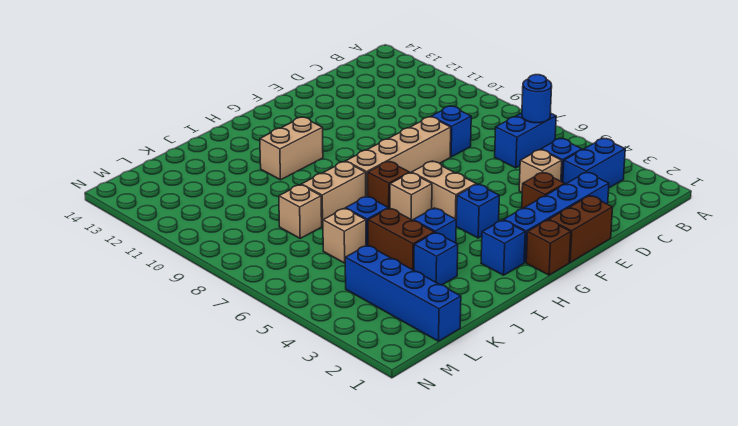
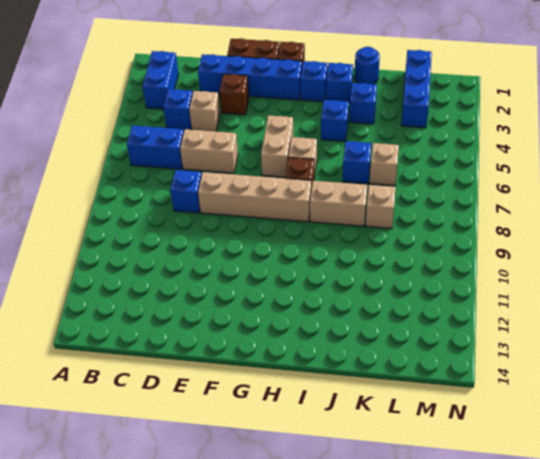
blue 1x2 brick [563,139,625,188] -> blue 1x2 brick turned to [143,51,178,109]
blue 1x1 round brick [522,75,552,123] -> blue 1x1 round brick moved to [354,47,380,84]
blue 1x1 brick [456,184,499,238] -> blue 1x1 brick moved to [326,63,353,103]
tan 1x2 brick [260,117,323,180] -> tan 1x2 brick moved to [180,129,238,173]
brown 1x2 brick [368,208,434,270] -> none
blue 1x4 brick [345,245,461,341] -> blue 1x3 brick [401,50,432,128]

